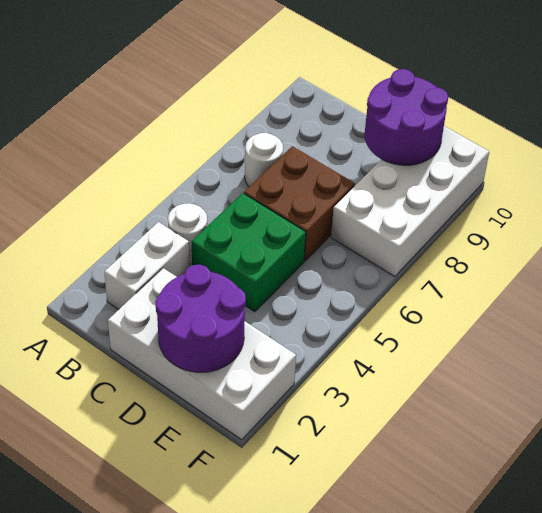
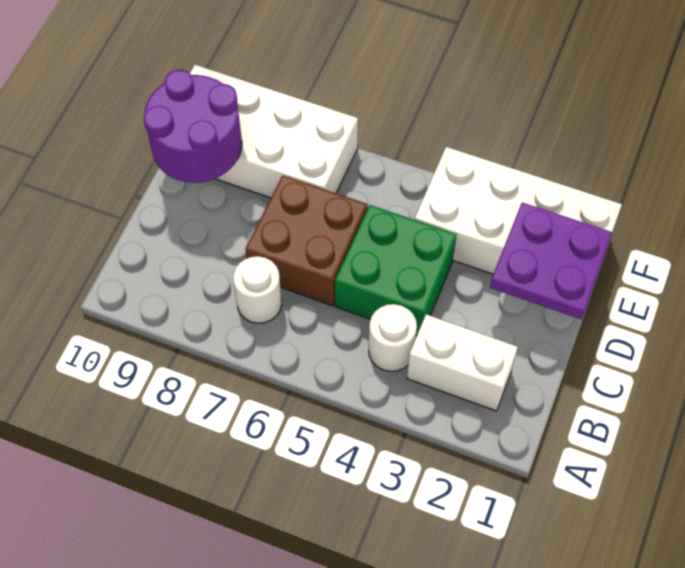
white 2x4 brick [108,268,296,440] -> white 2x4 brick turned to [415,147,622,274]
purple 2x2 round brick [155,265,246,372] -> purple 2x2 plate [490,202,612,319]

